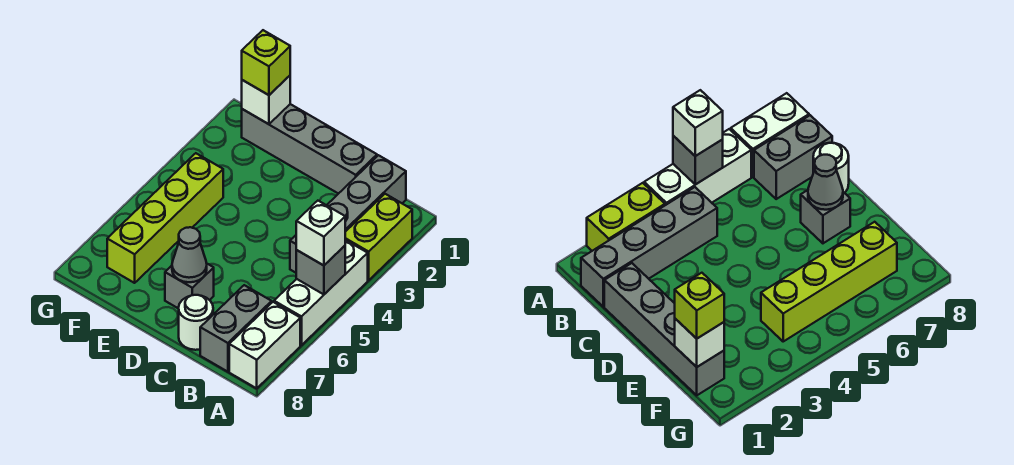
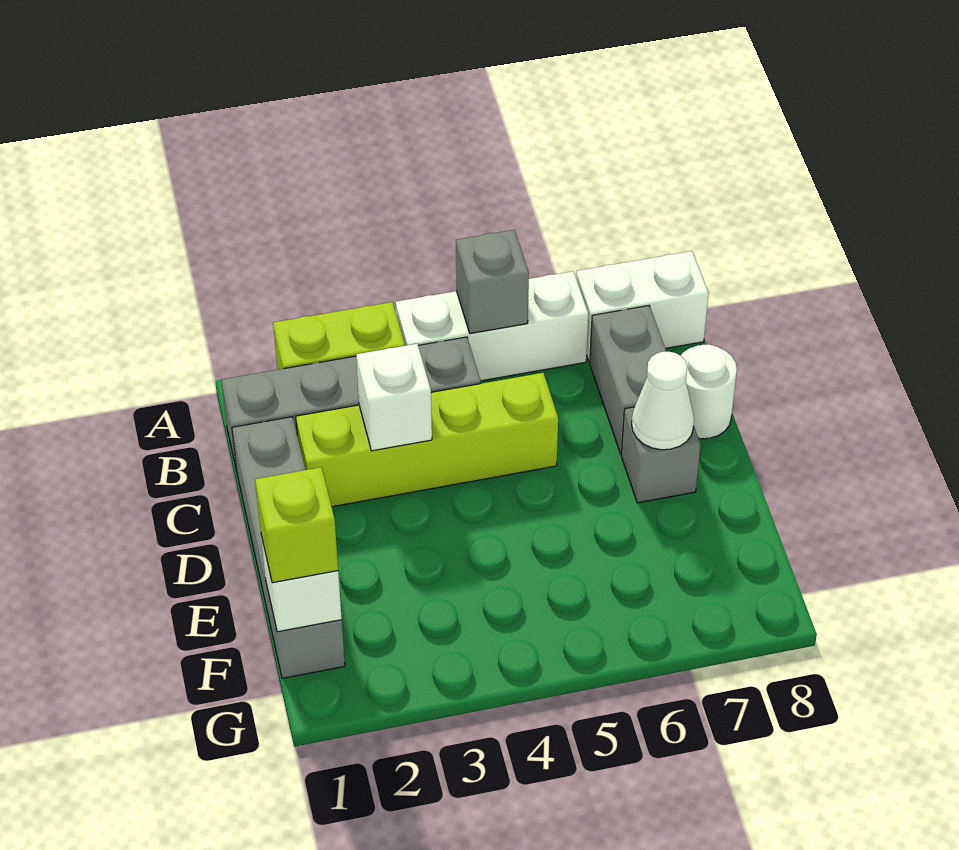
white 1x1 brick [296,201,345,266] -> white 1x1 brick moved to [356,344,432,451]
grey 1x2 brick [200,285,272,372] -> grey 1x2 brick turned to [590,306,667,454]
grey 1x1 cone [172,227,207,282] -> white 1x1 cone [632,352,694,450]
lime 1x4 brick [107,153,223,283] -> lime 1x4 brick moved to [296,373,558,507]

